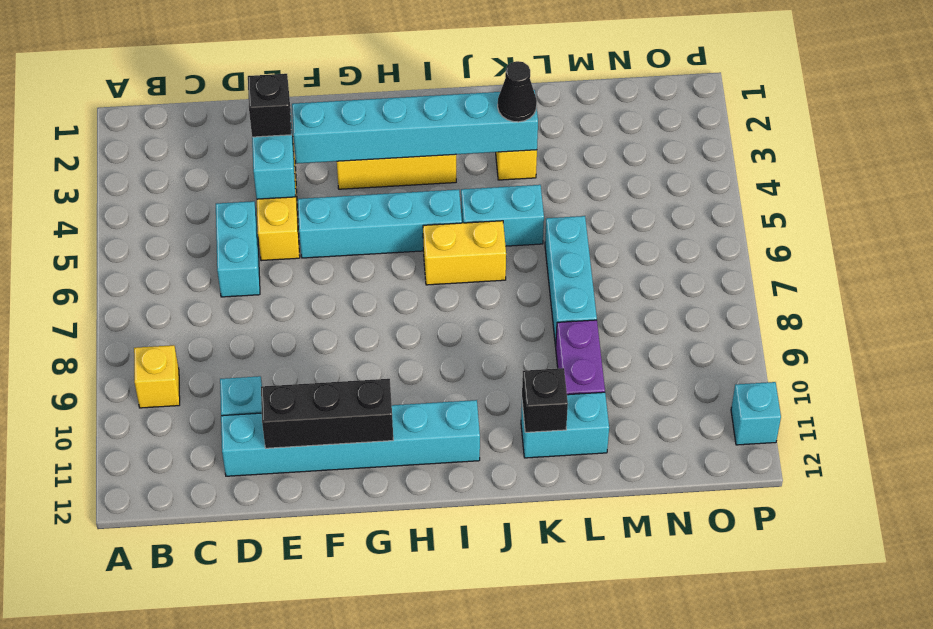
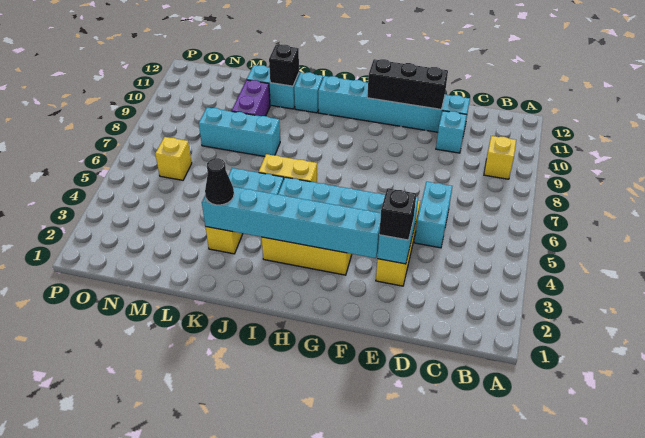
cyan 1x3 brick [545,216,597,347] -> cyan 1x3 brick turned to [199,107,280,157]
none -> yellow 1x1 brick [155,137,192,180]
cyan 1x1 brick [731,382,781,445] -> cyan 1x1 brick moved to [294,72,323,113]

